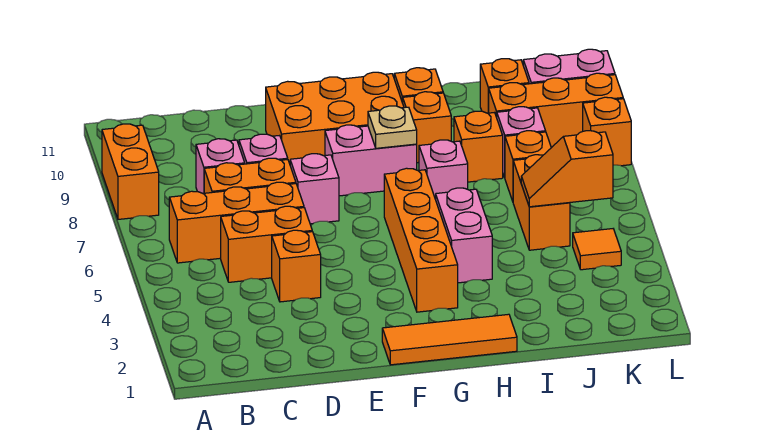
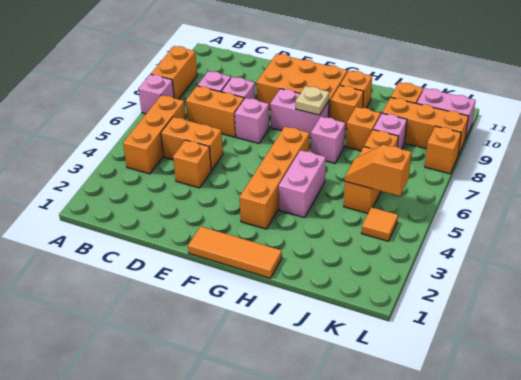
none -> pink 1x1 brick [138,74,174,114]
orange 1x3 brick [169,182,304,263] -> orange 1x3 brick turned to [123,95,186,174]

